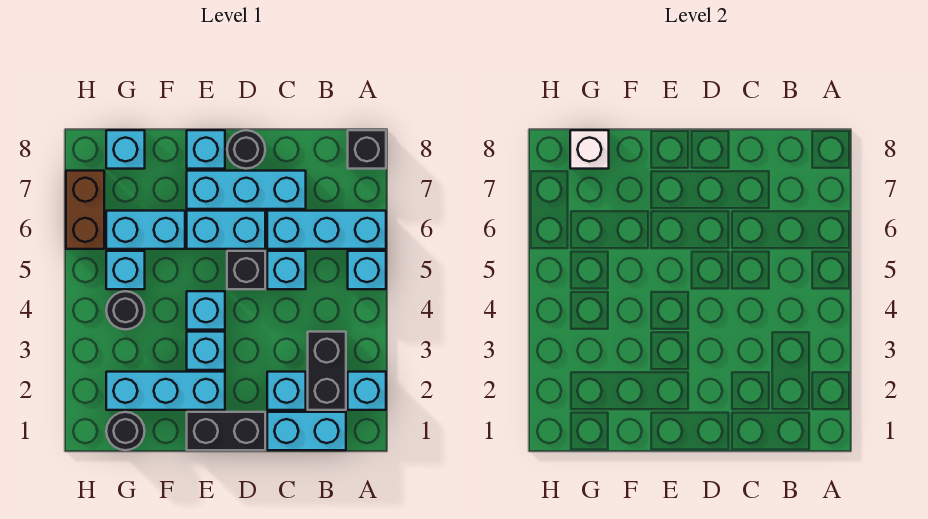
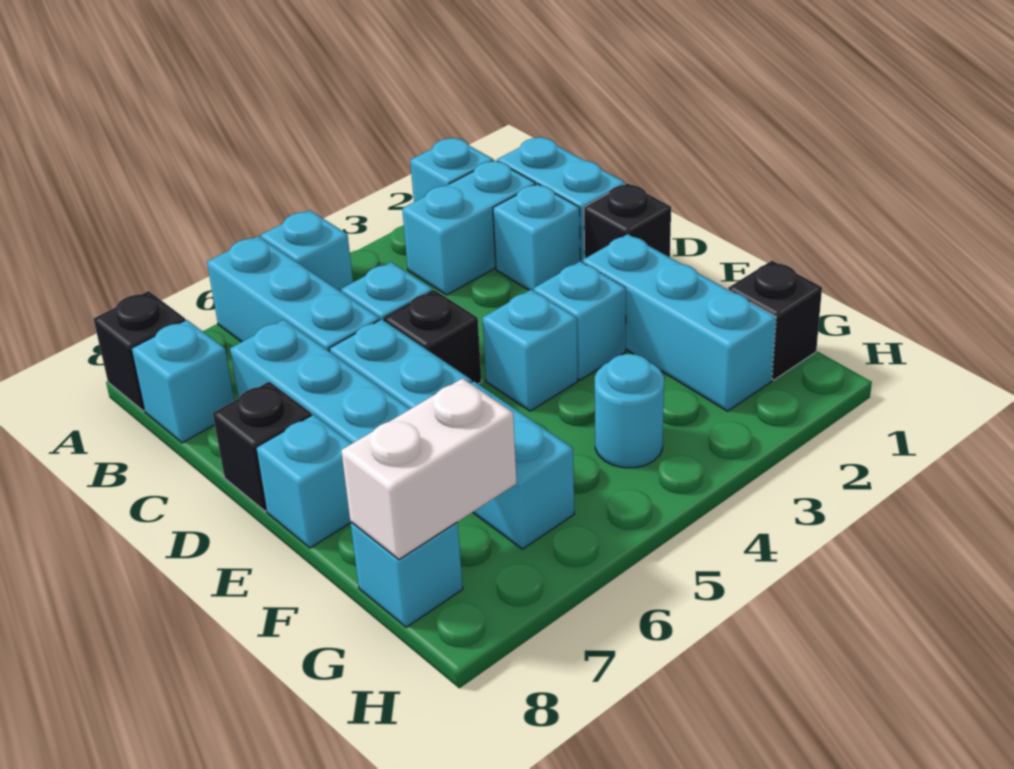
black 1x2 brick [308,332,346,410] -> cyan 1x2 brick [402,160,536,295]
black 1x2 brick [187,412,265,450] -> black 1x1 brick [584,183,671,258]
black 1x1 round brick [227,130,265,169] -> black 1x1 brick [213,382,312,511]
black 1x1 round brick [106,412,145,450] -> black 1x1 brick [728,261,822,380]
black 1x1 round brick [106,291,145,330] -> cyan 1x1 round brick [595,354,664,468]
cyan 1x1 brick [106,251,145,289] -> cyan 1x1 brick moved to [131,320,234,443]
white 1x1 brick [570,130,609,169] -> white 1x2 brick [341,378,517,559]
brown 1x2 brick [66,171,104,249] -> none

